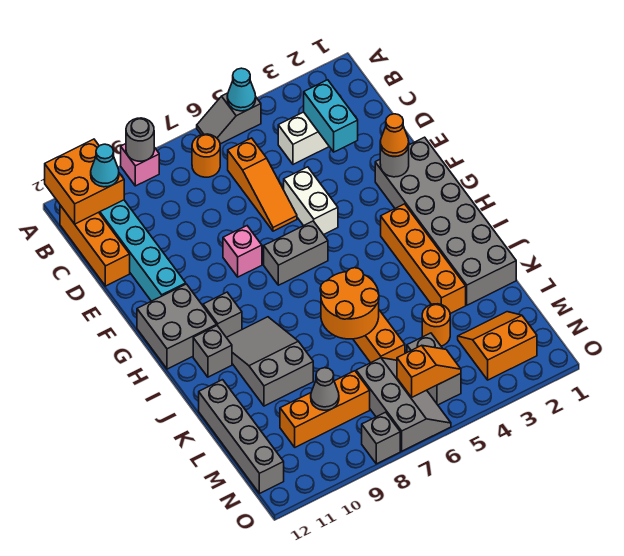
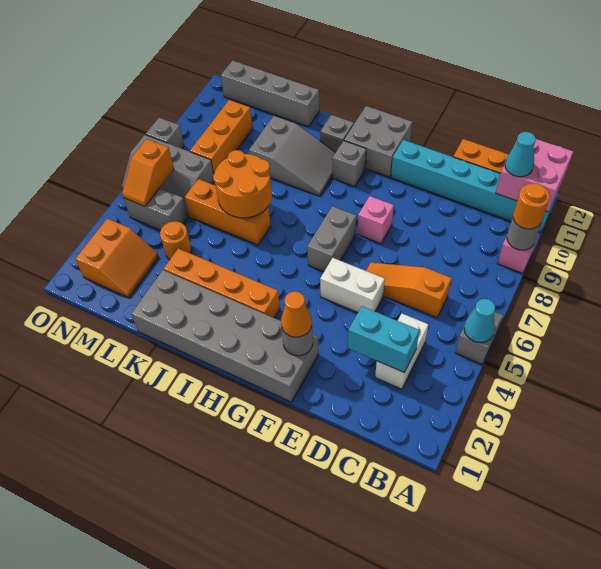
orange 2x2 brick [45,139,124,224] -> pink 2x2 brick [496,139,573,212]
orange 1x1 round brick [192,134,220,177] -> orange 1x1 round brick moved to [513,183,550,229]
grey 1x1 cone [311,368,339,410] -> none

